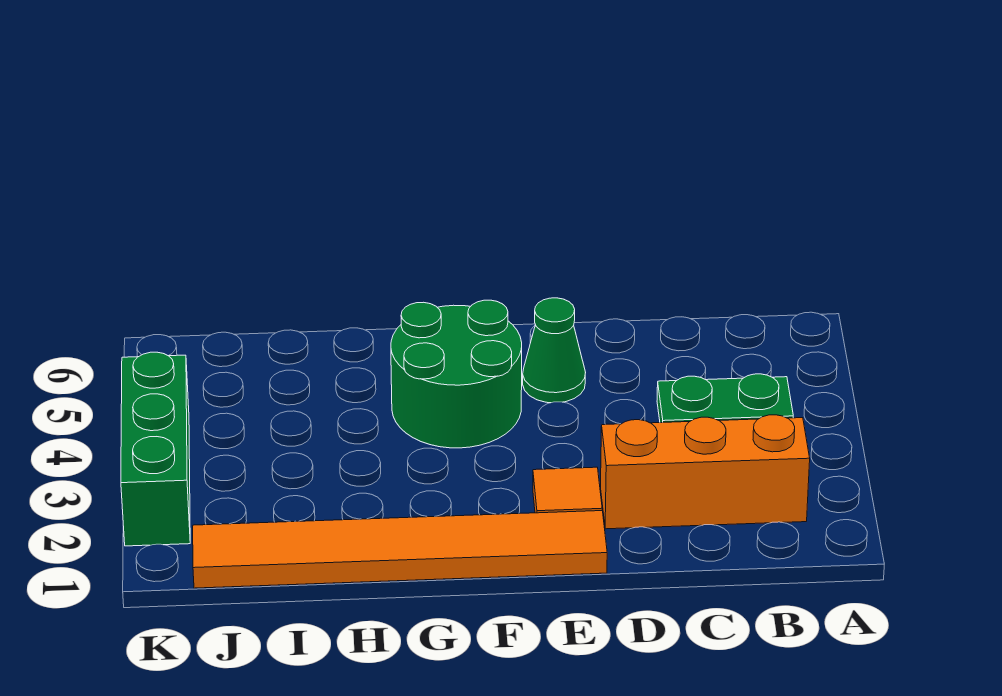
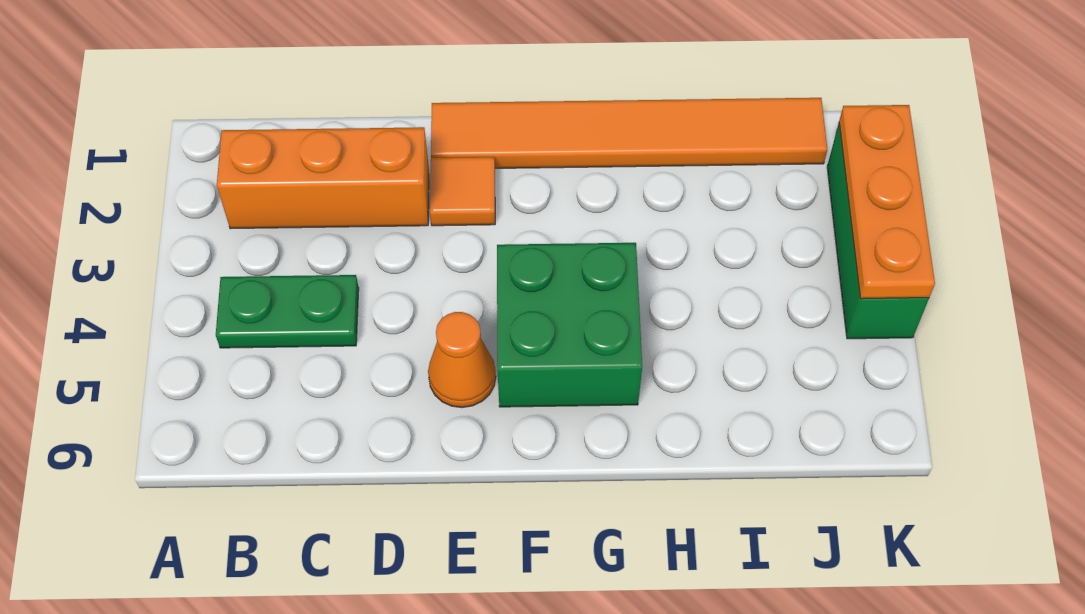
green 1x1 cone [523,298,586,403] -> orange 1x1 cone [428,312,496,408]
green 2x2 round brick [391,300,522,448] -> green 2x2 brick [497,243,642,407]
none -> orange 1x3 plate [839,105,935,299]

